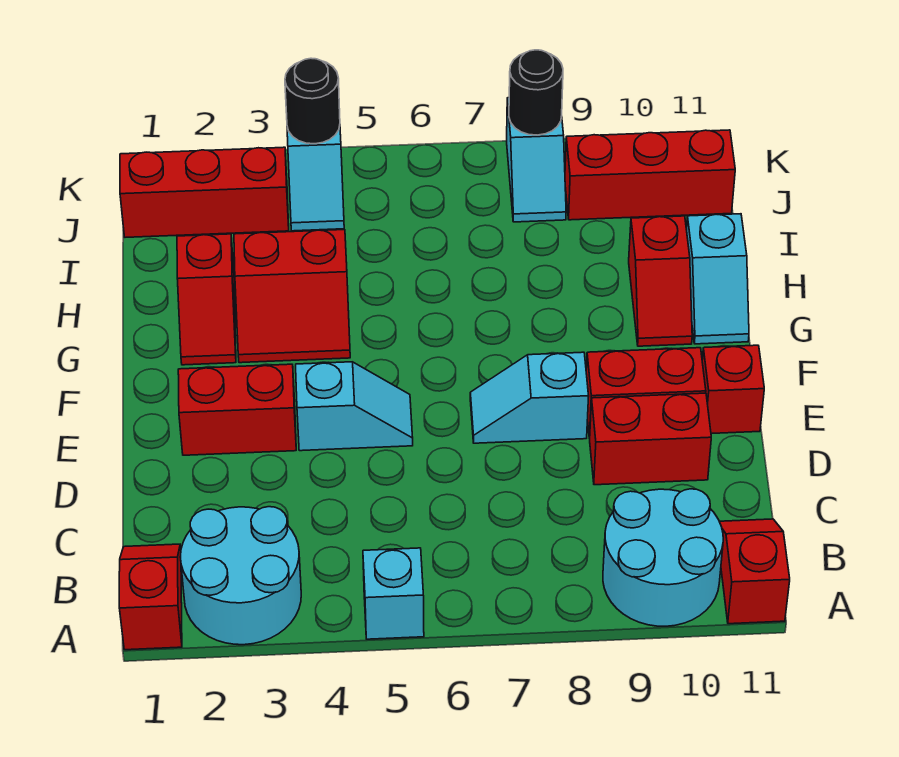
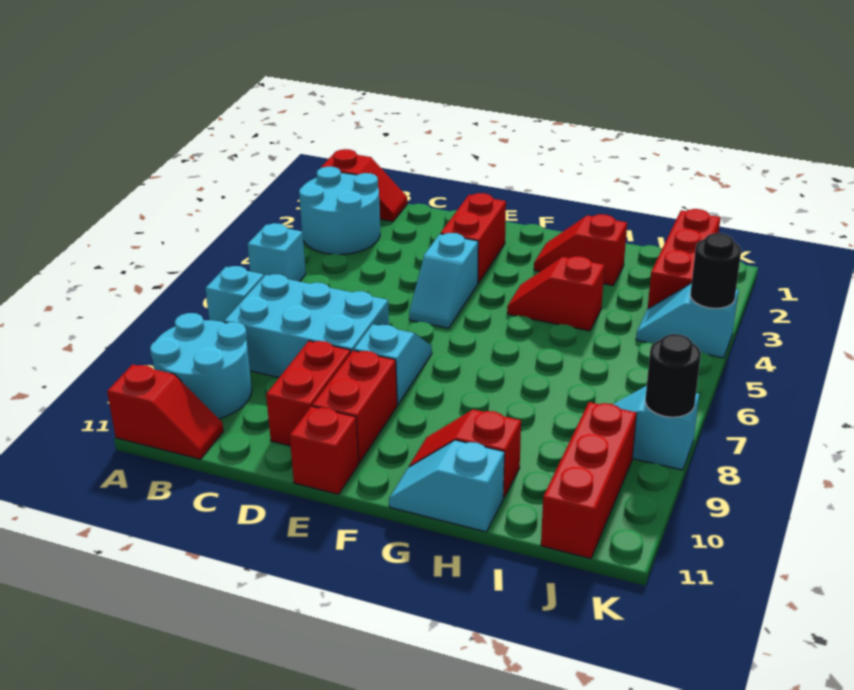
none -> cyan 1x1 brick [205,266,264,322]
none -> cyan 2x3 brick [224,274,389,377]
red 2x2 slope [234,230,350,363] -> red 1x2 slope [507,256,605,331]

